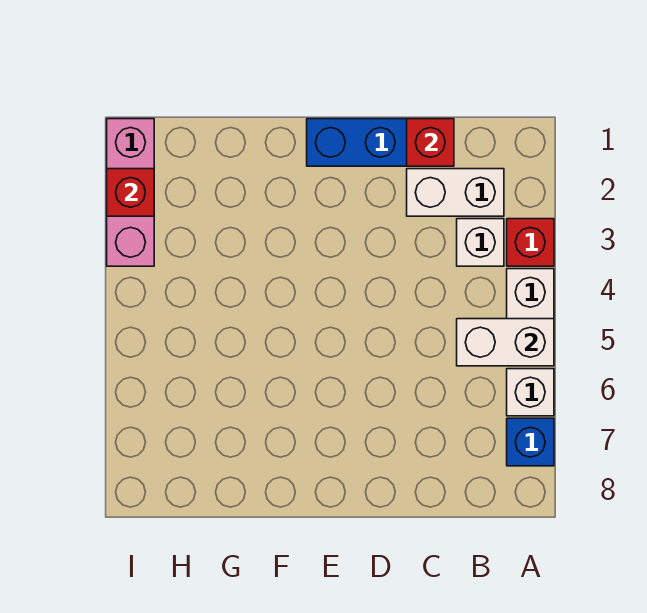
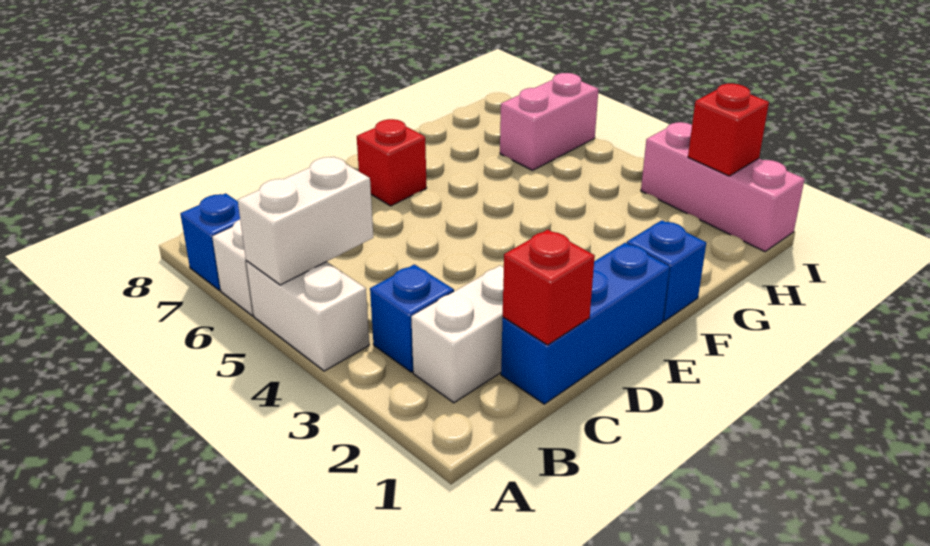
red 1x1 brick [507,219,554,266] -> red 1x1 brick moved to [357,119,426,206]
white 1x1 brick [457,219,504,266] -> blue 1x1 brick [370,264,454,372]
none -> blue 1x1 brick [627,220,706,321]
none -> pink 1x2 brick [500,73,599,170]

